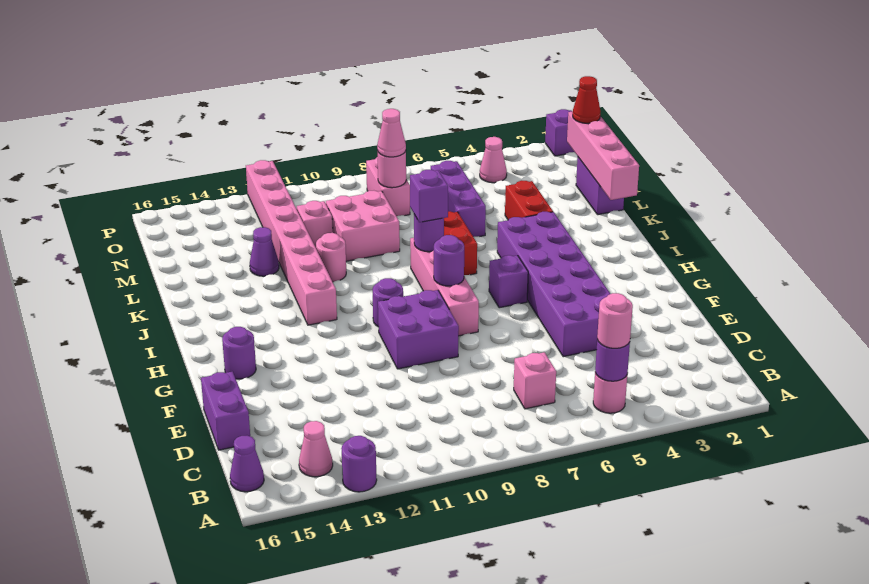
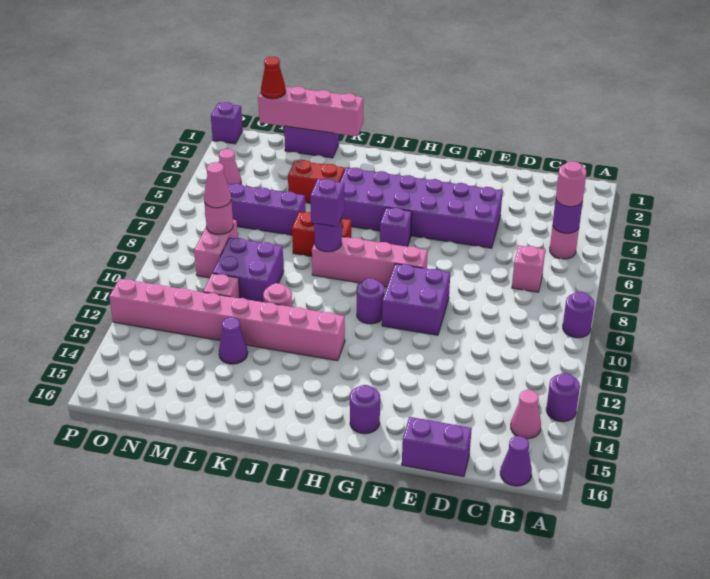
purple 1x1 round brick [434,235,464,286] -> purple 1x1 round brick moved to [563,292,594,338]
pink 2x2 brick [326,191,400,261] -> purple 2x2 brick [212,238,284,302]
pink 1x2 brick [366,157,410,216] -> pink 1x2 brick turned to [194,220,238,278]

